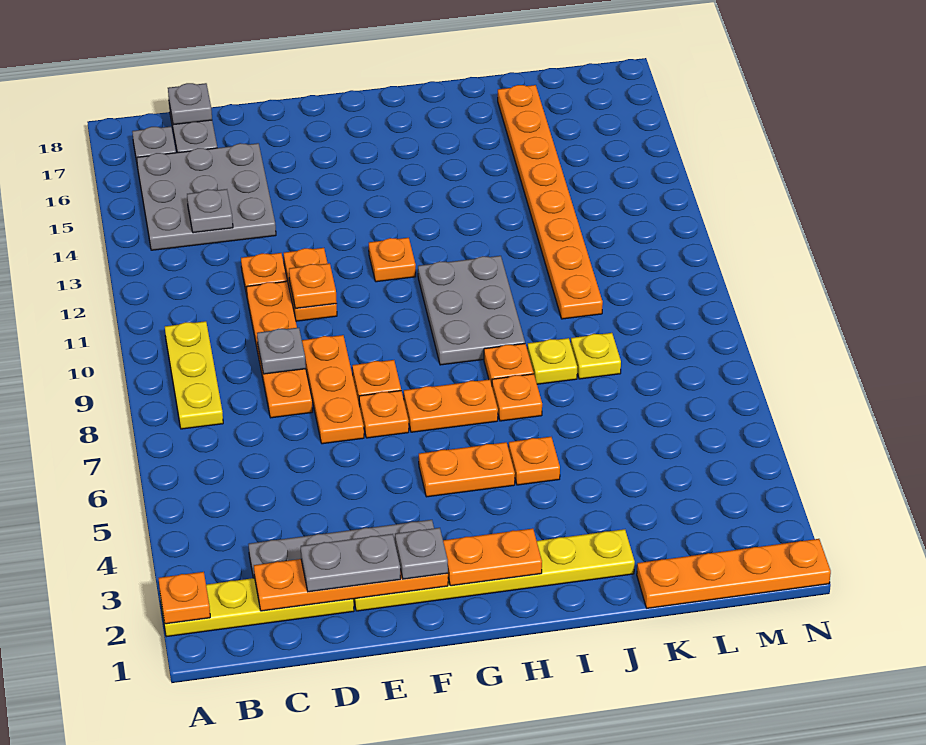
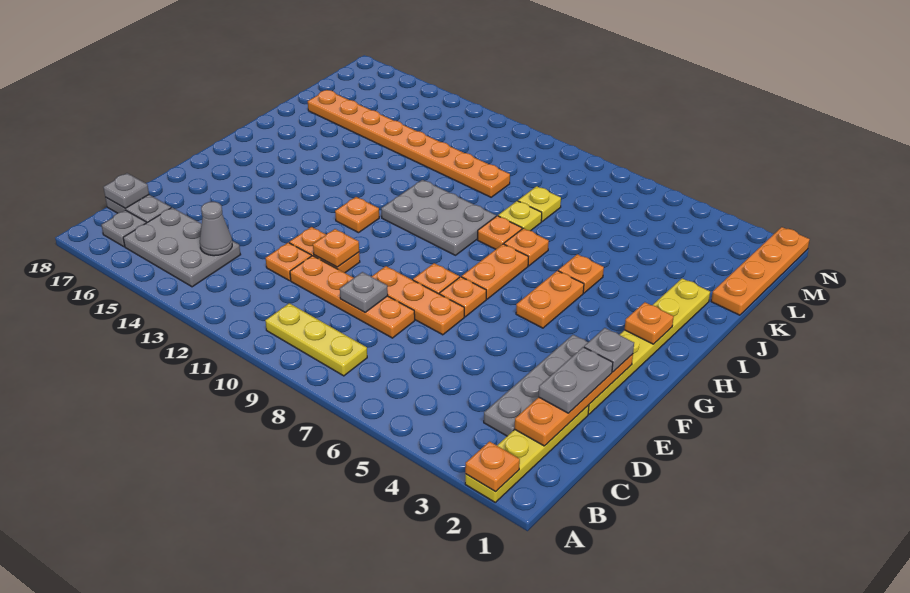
grey 3x3 plate [137,143,276,250] -> grey 2x3 plate [123,208,241,287]
grey 1x1 plate [187,189,233,233] -> grey 1x1 cone [200,202,232,256]
orange 1x2 plate [443,528,542,586] -> orange 1x1 plate [625,302,674,344]

